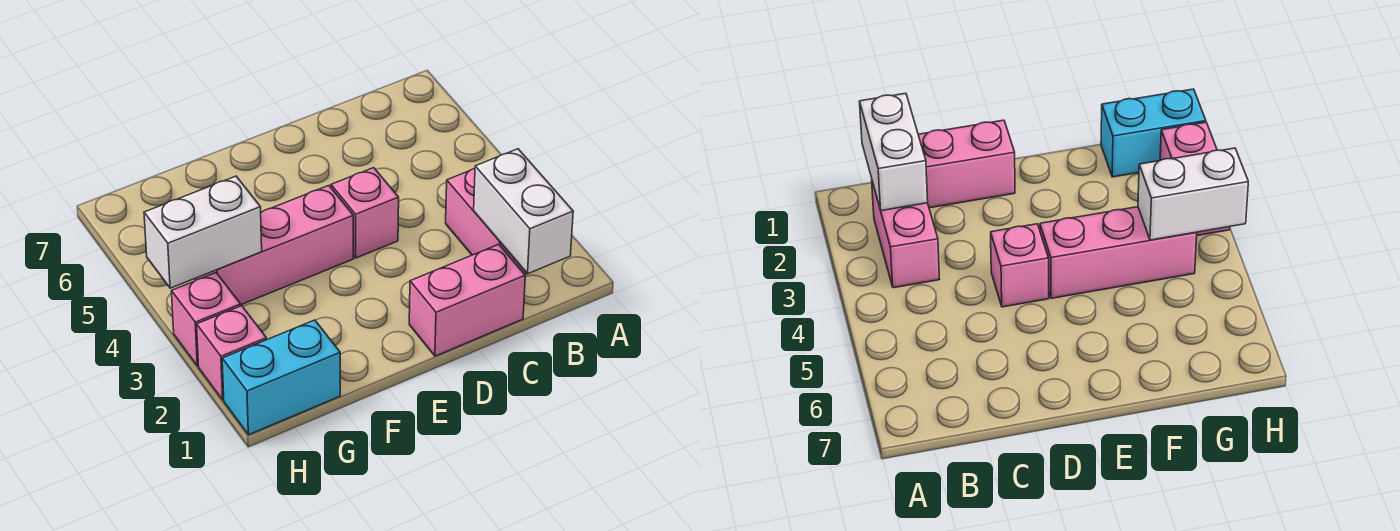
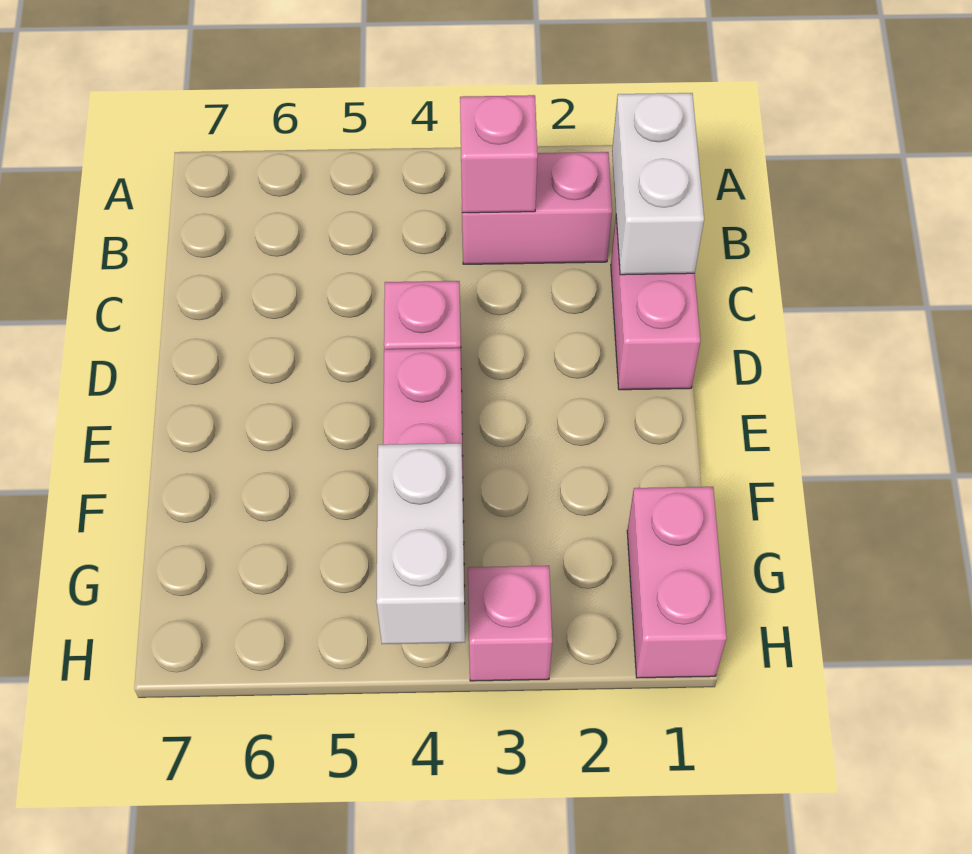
white 1x2 brick [474,149,573,274] -> white 1x2 brick turned to [612,93,704,275]
cyan 1x2 brick [222,320,340,435] -> pink 1x2 brick [627,487,727,678]
pink 1x1 brick [197,306,266,400] -> pink 1x1 brick moved to [460,95,538,213]

